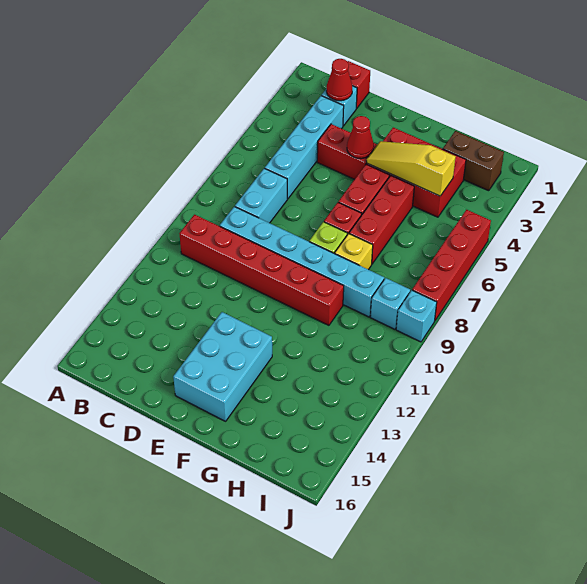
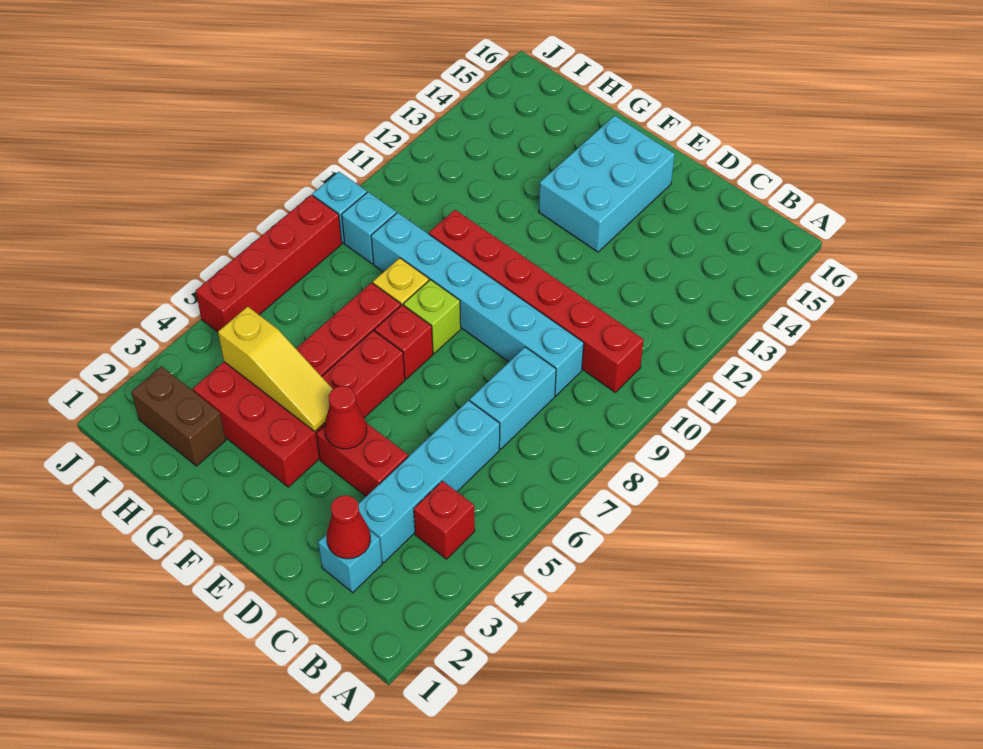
red 1x1 brick [348,61,370,108] -> red 1x1 brick moved to [414,481,475,559]

